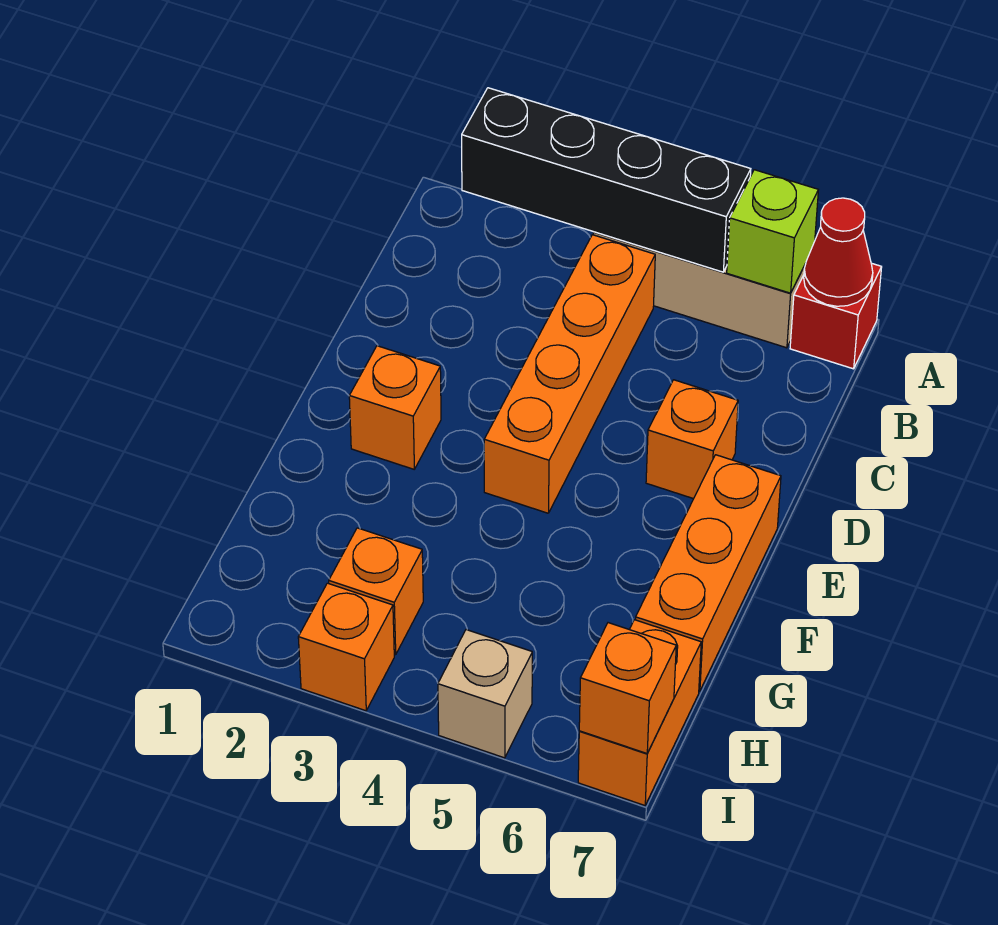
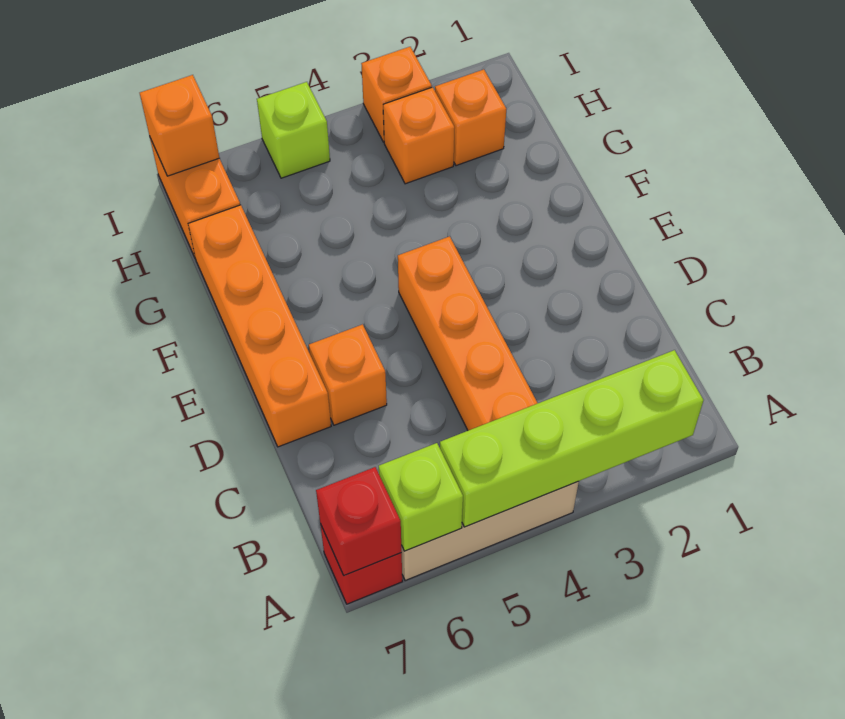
black 1x4 brick [462,88,751,272] -> lime 1x4 brick [440,350,703,527]
red 1x1 cone [804,198,873,306] -> red 1x1 brick [316,467,402,576]
orange 1x1 brick [349,346,441,469] -> orange 1x1 brick moved to [435,69,506,166]
orange 1x3 brick [635,455,781,691] -> orange 1x4 brick [188,205,331,447]
tan 1x1 brick [438,630,532,758] -> lime 1x1 brick [257,82,330,178]

